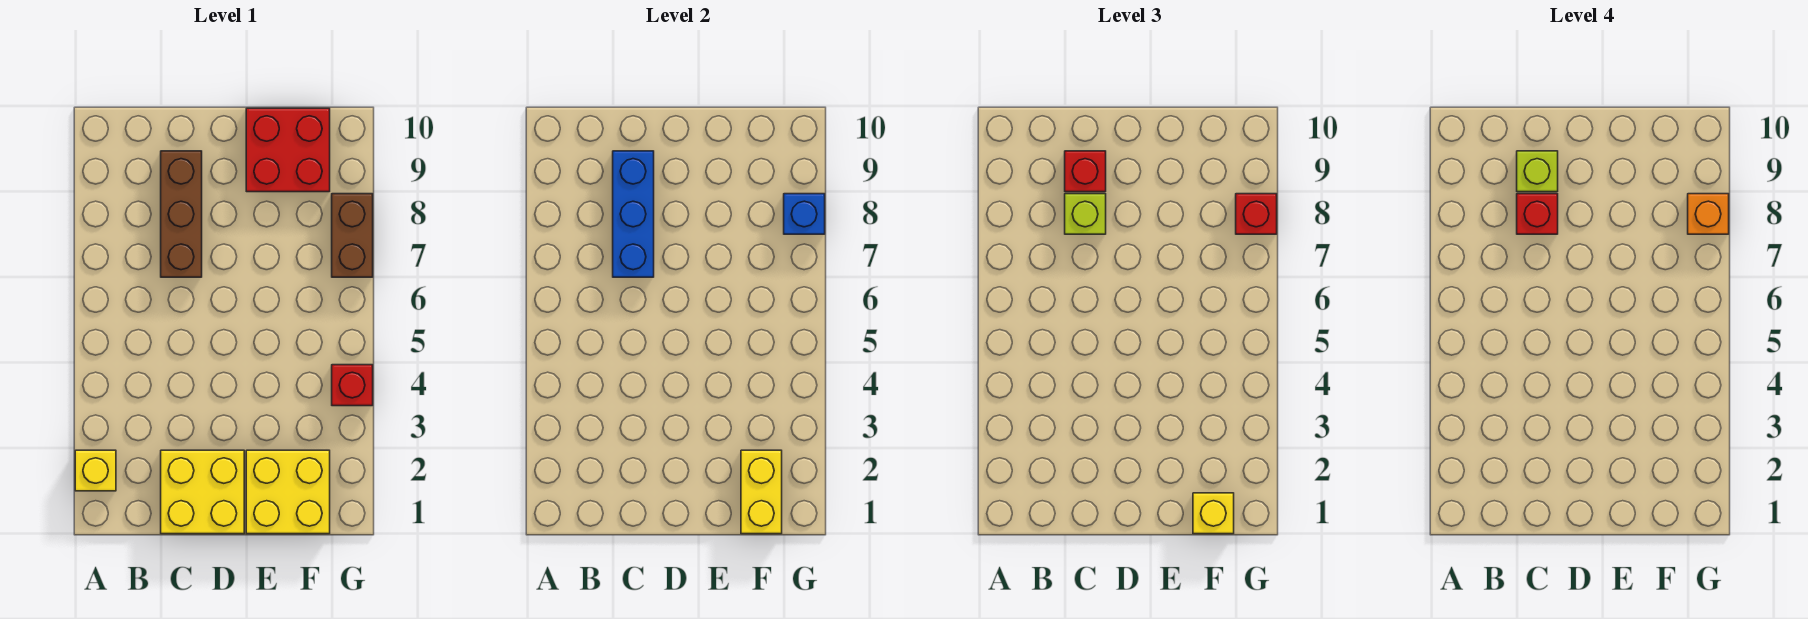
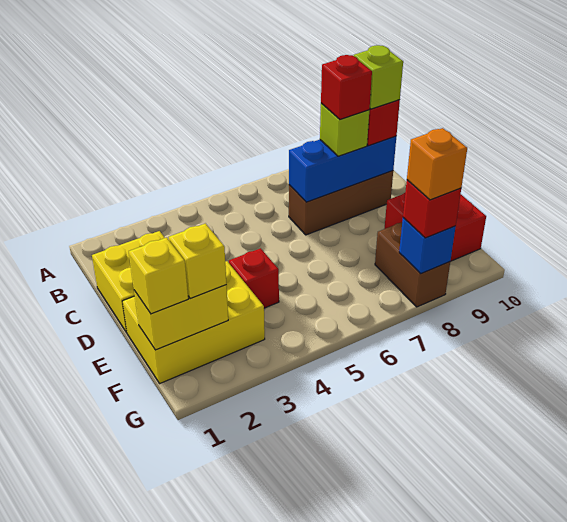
yellow 1x1 brick [75,450,116,491] -> yellow 1x1 brick moved to [169,223,226,299]
yellow 2x2 brick [246,450,330,534] -> yellow 2x3 brick [122,261,265,383]
red 1x1 brick [332,365,373,406] -> red 1x1 brick moved to [229,248,279,308]
brown 1x2 brick [332,194,373,277] -> brown 1x2 brick turned to [375,223,450,307]

